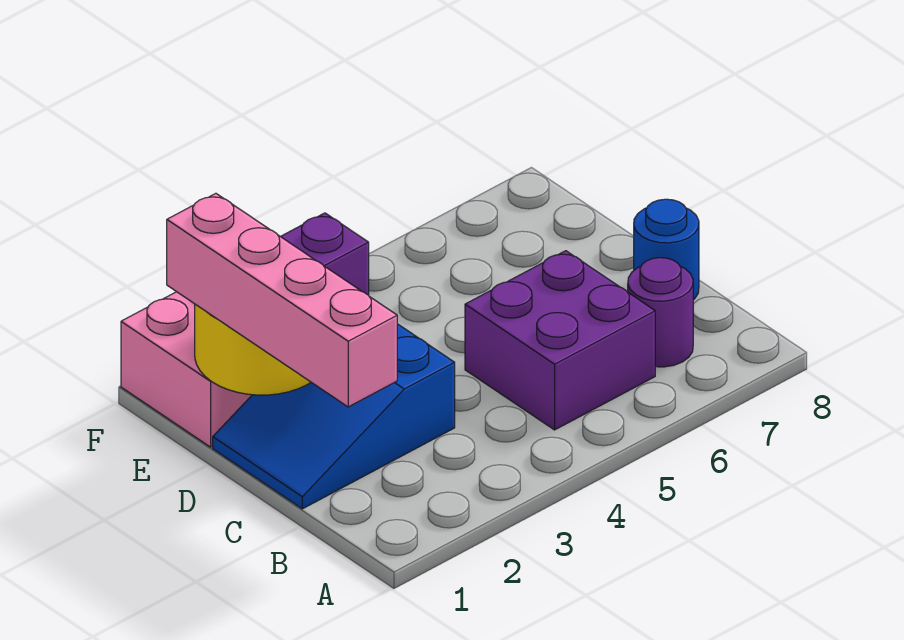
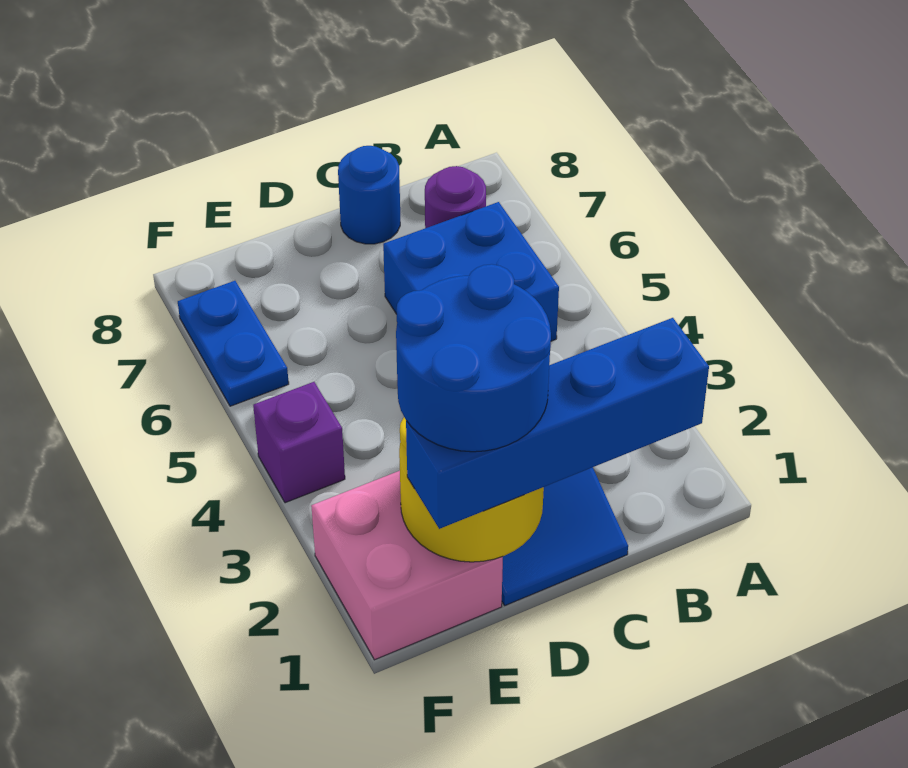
pink 1x4 brick [167,193,397,407] -> blue 1x4 brick [406,318,709,529]
purple 2x2 brick [465,251,655,430] -> blue 2x2 brick [383,202,559,341]
none -> blue 2x2 round brick [396,264,551,452]
none -> blue 1x2 plate [178,281,289,406]

